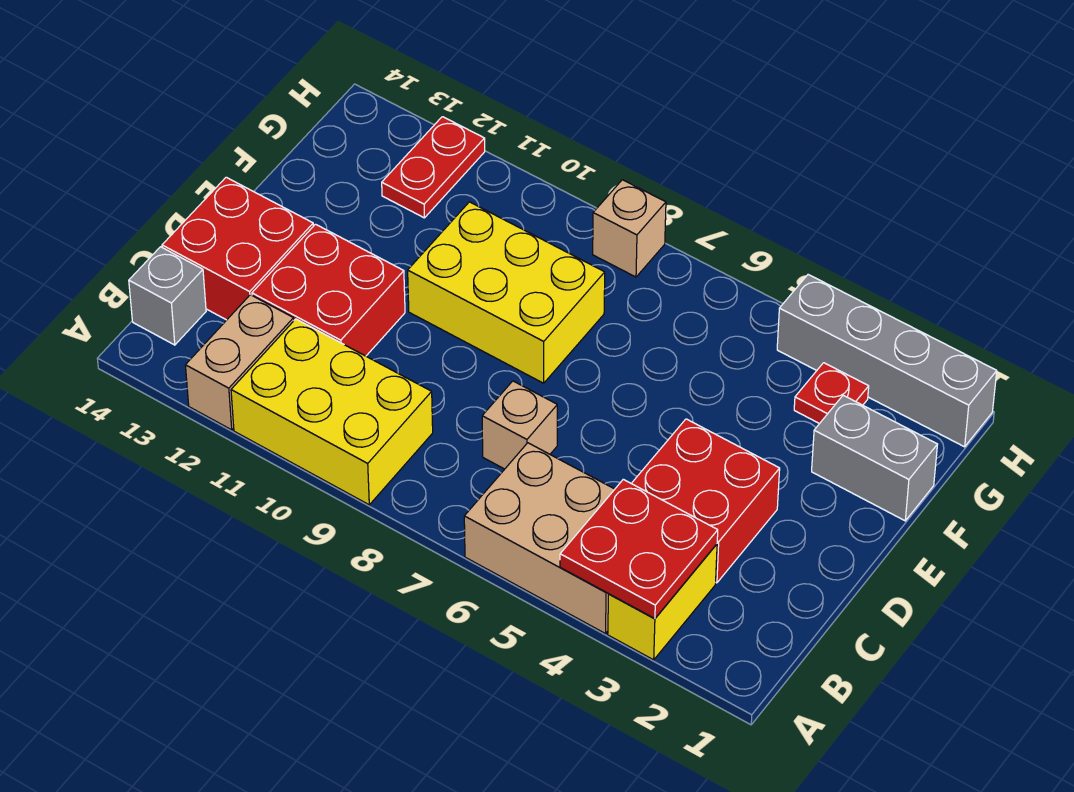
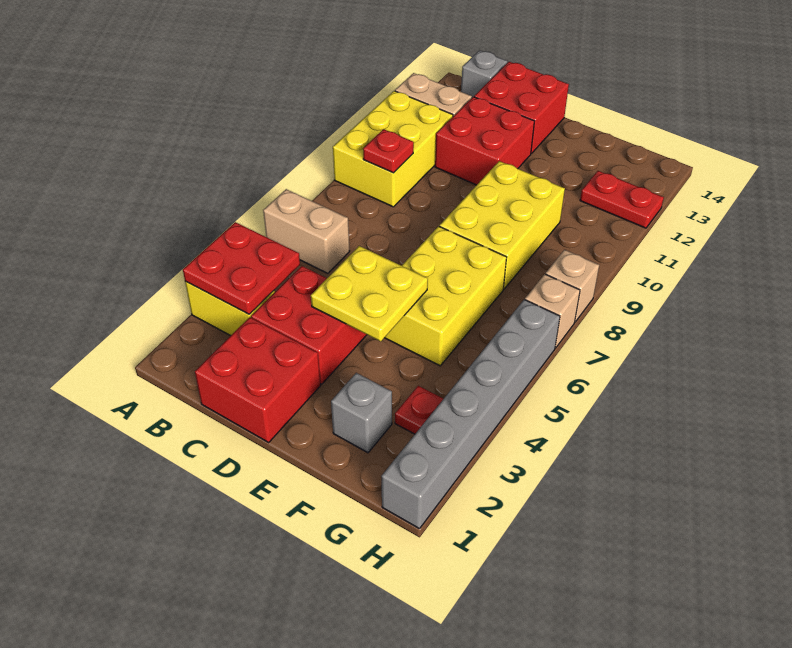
tan 2x3 brick [464,443,615,633] -> tan 1x2 brick [263,189,350,273]
none -> red 1x1 plate [363,129,414,173]
none -> red 2x2 brick [195,317,321,442]
tan 1x1 brick [482,381,557,469] -> tan 1x1 brick moved to [525,274,580,348]
none -> yellow 2x2 plate [311,246,428,341]
none -> yellow 2x3 brick [385,226,507,366]
grey 1x2 brick [812,395,938,521] -> grey 1x1 brick [331,373,392,453]
grey 1x4 brick [777,275,997,447] -> grey 1x6 brick [381,300,560,529]

